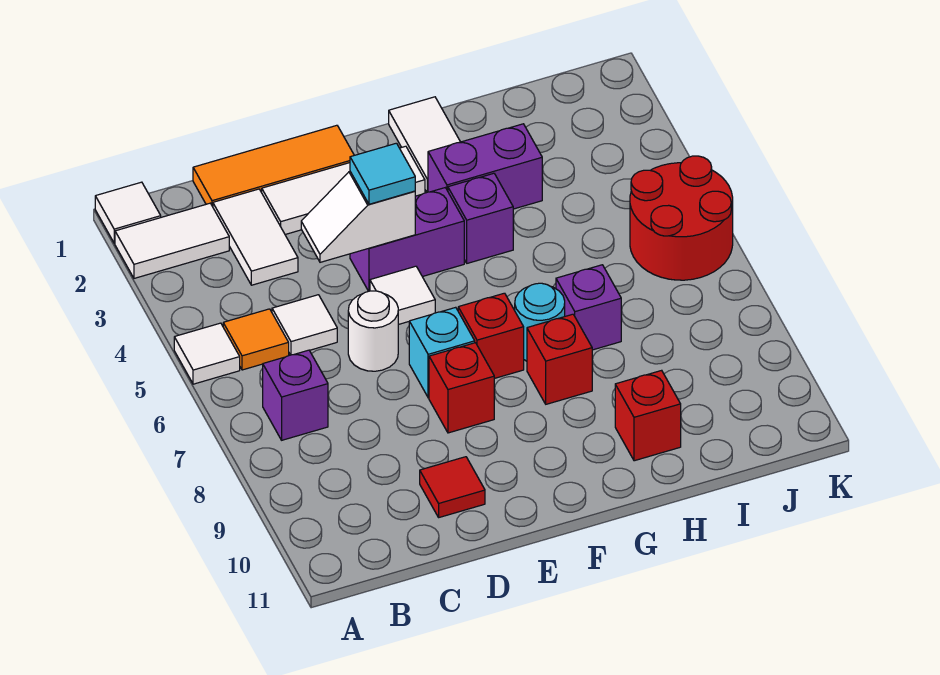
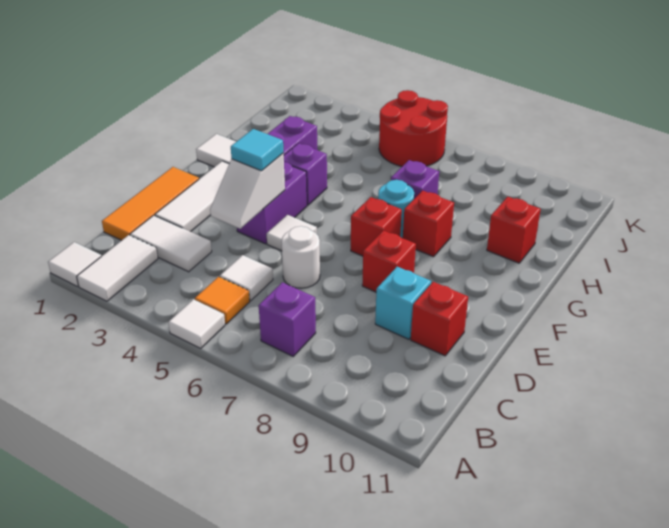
red 1x1 tile [420,457,485,517] -> red 1x1 brick [411,282,468,356]
cyan 1x1 brick [409,307,475,398] -> cyan 1x1 brick moved to [375,267,431,339]

